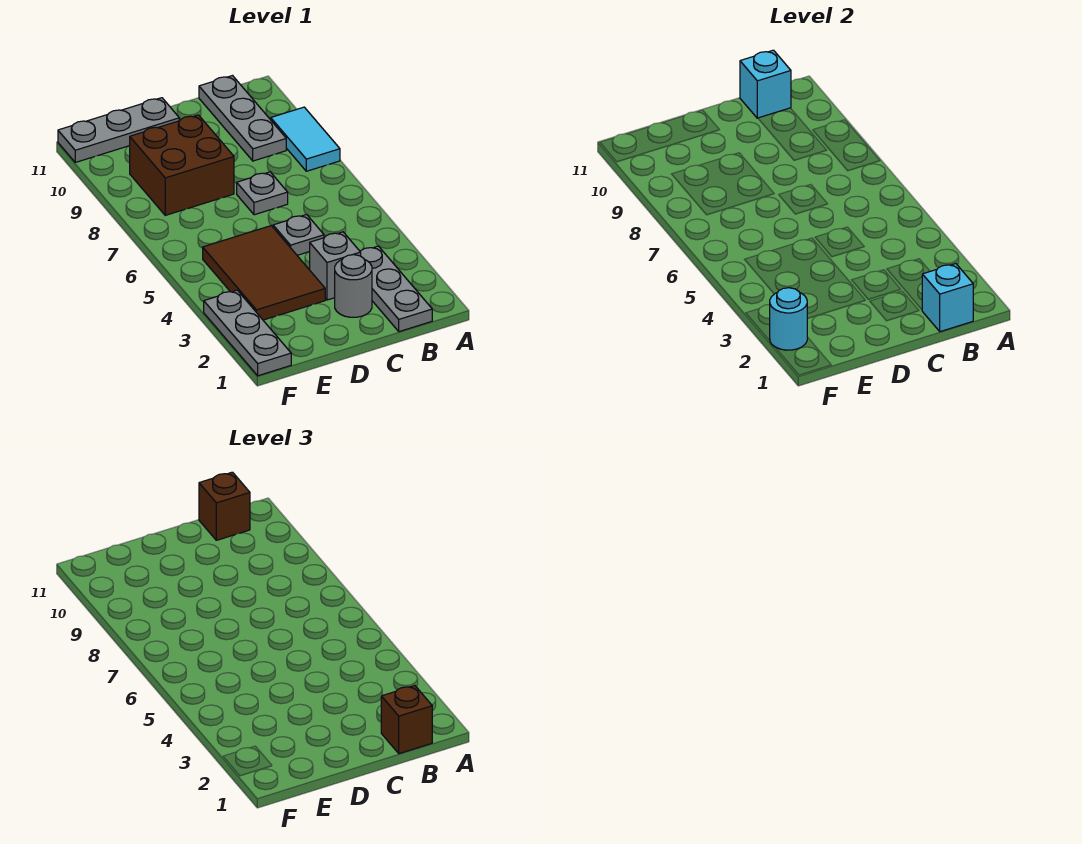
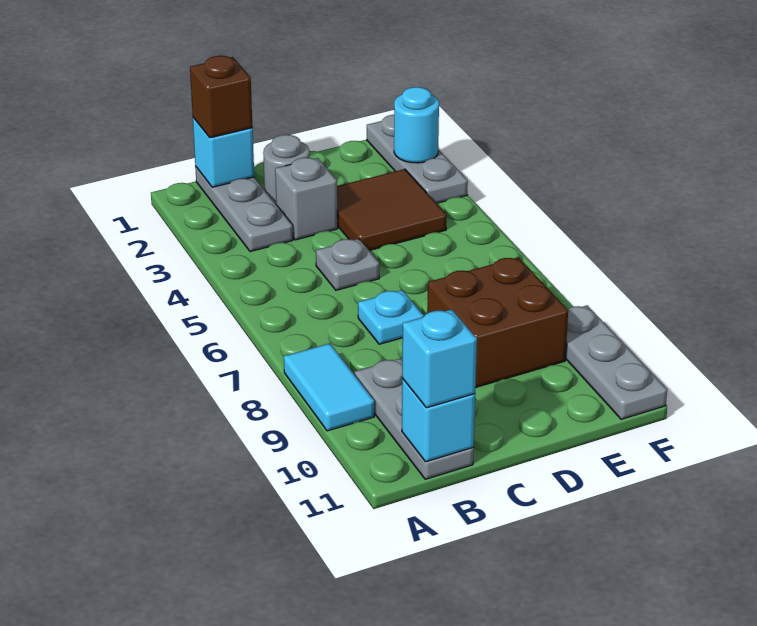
brown 1x1 brick [199,472,250,540] -> cyan 1x1 brick [402,309,477,408]
grey 1x1 plate [237,172,288,215] -> cyan 1x1 plate [358,290,424,344]
brown 2x3 tile [203,226,325,320] -> brown 2x2 tile [337,169,447,251]
grey 1x3 plate [58,98,179,162] -> grey 1x3 plate turned to [565,305,667,419]

